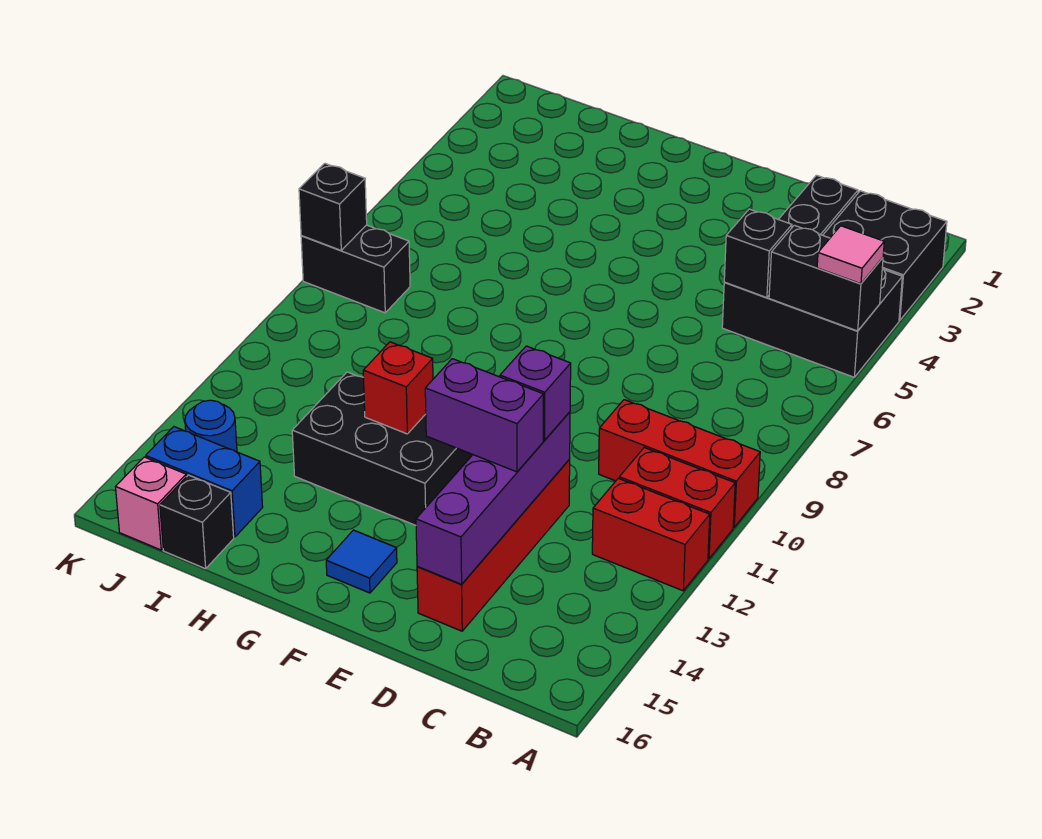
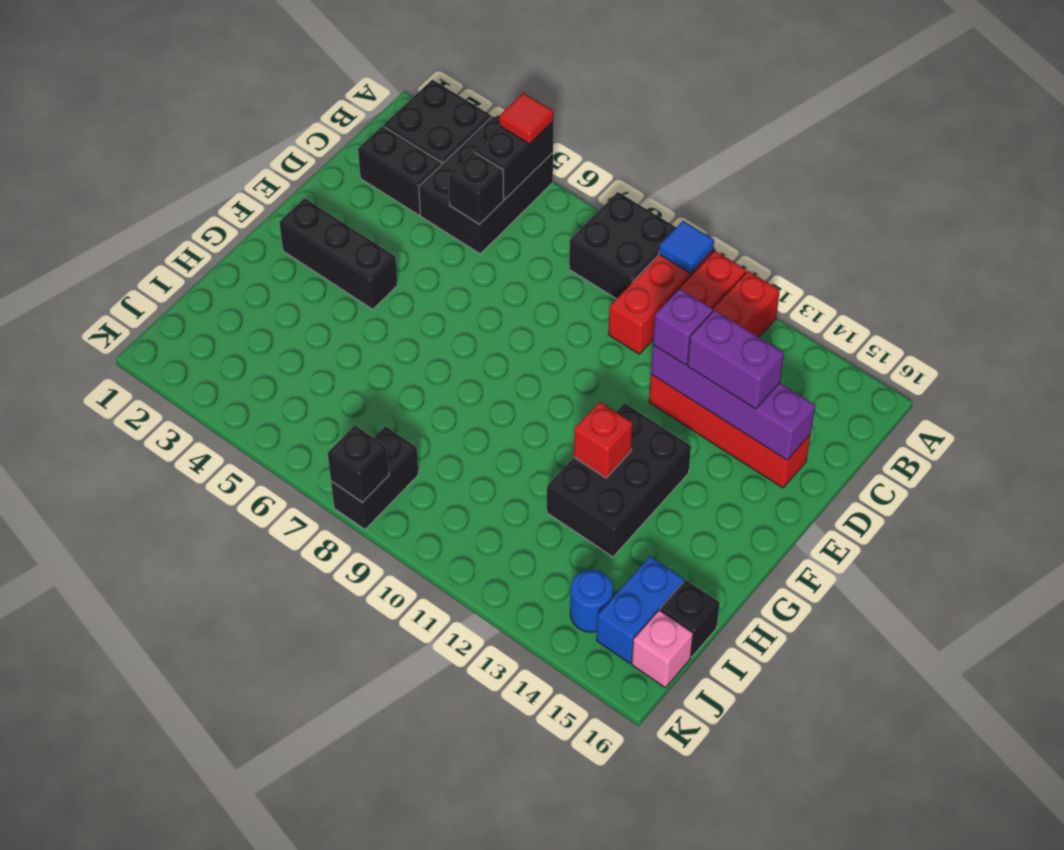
pink 1x1 tile [817,226,884,284] -> red 1x1 tile [499,93,553,144]
none -> black 2x2 brick [569,192,676,299]
purple 1x2 brick [425,359,543,472] -> purple 1x2 brick turned to [688,310,784,409]
none -> black 1x3 brick [279,198,397,309]
blue 1x1 tile [326,530,397,593] -> blue 1x1 tile moved to [659,221,714,273]

